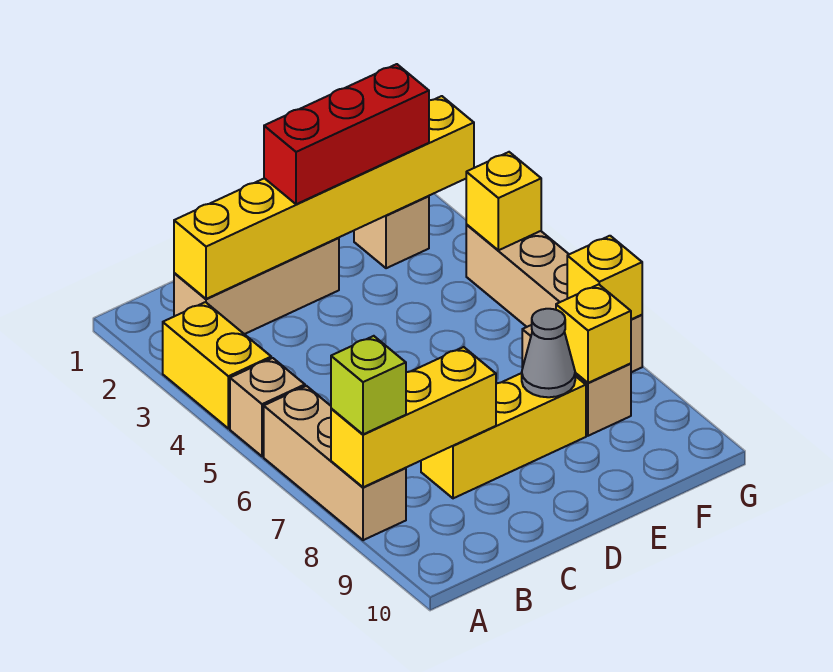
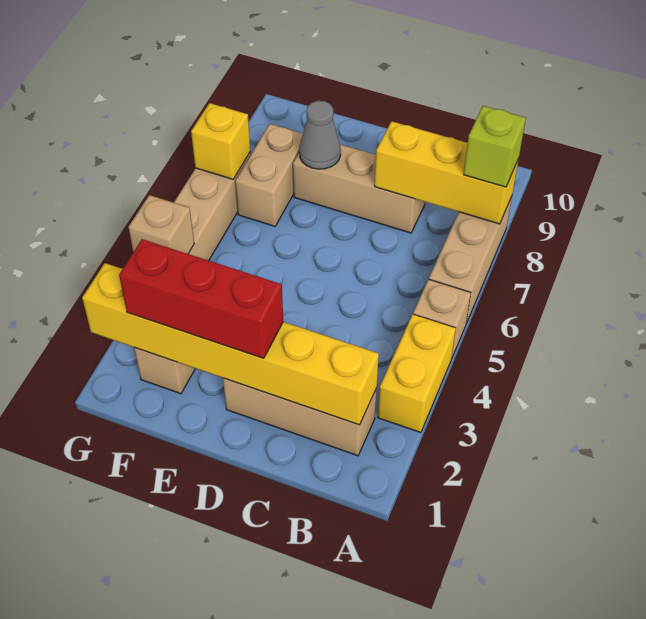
yellow 1x3 brick [421,373,586,498] -> tan 1x3 brick [293,144,425,233]
yellow 1x1 brick [556,284,631,383] -> none
yellow 1x1 brick [466,152,541,250] -> tan 1x1 brick [129,195,194,254]

